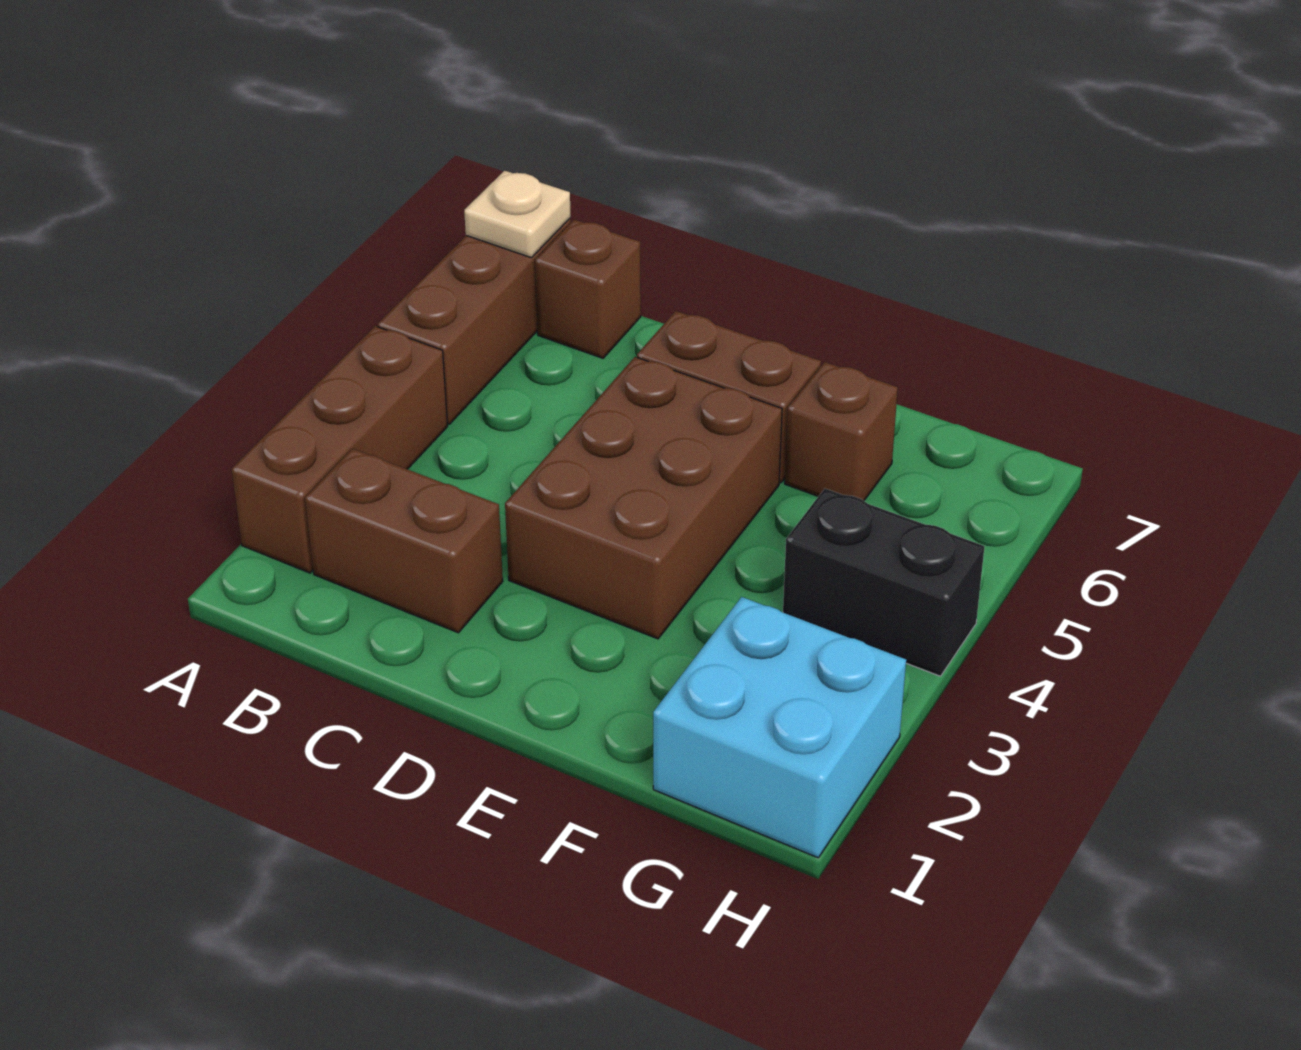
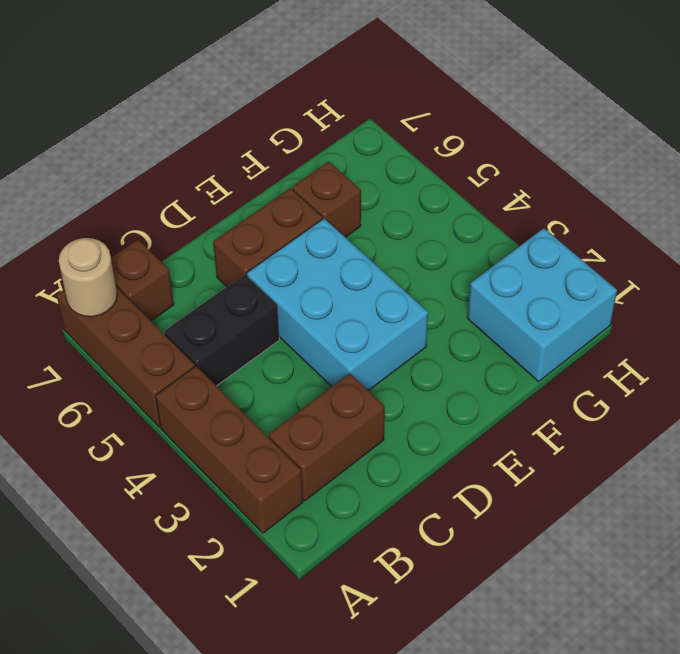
tan 1x1 plate [464,171,571,257] -> tan 1x1 round brick [59,238,117,317]
brown 2x3 brick [505,357,782,639] -> cyan 2x3 brick [247,219,428,391]
black 1x2 brick [783,489,984,676] -> black 1x2 brick moved to [164,274,279,386]

